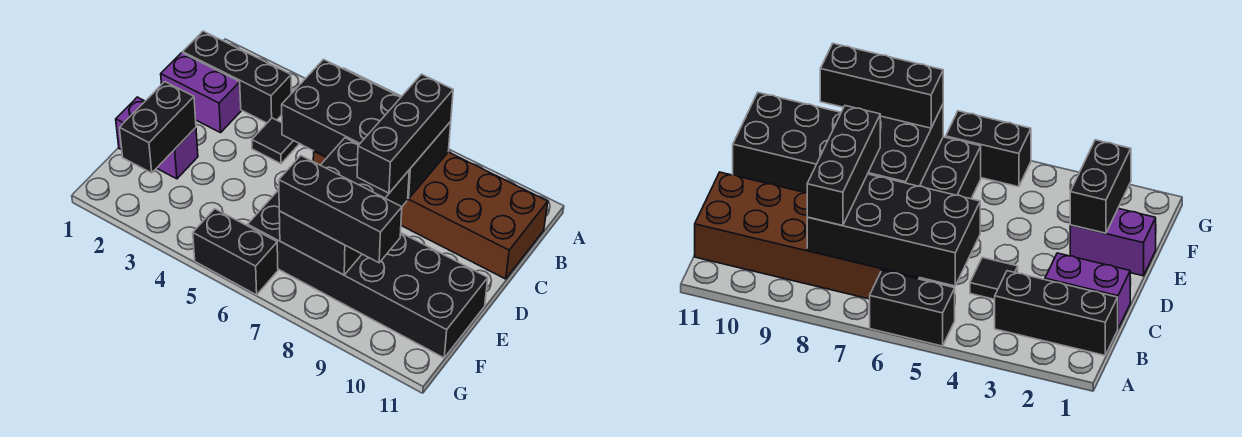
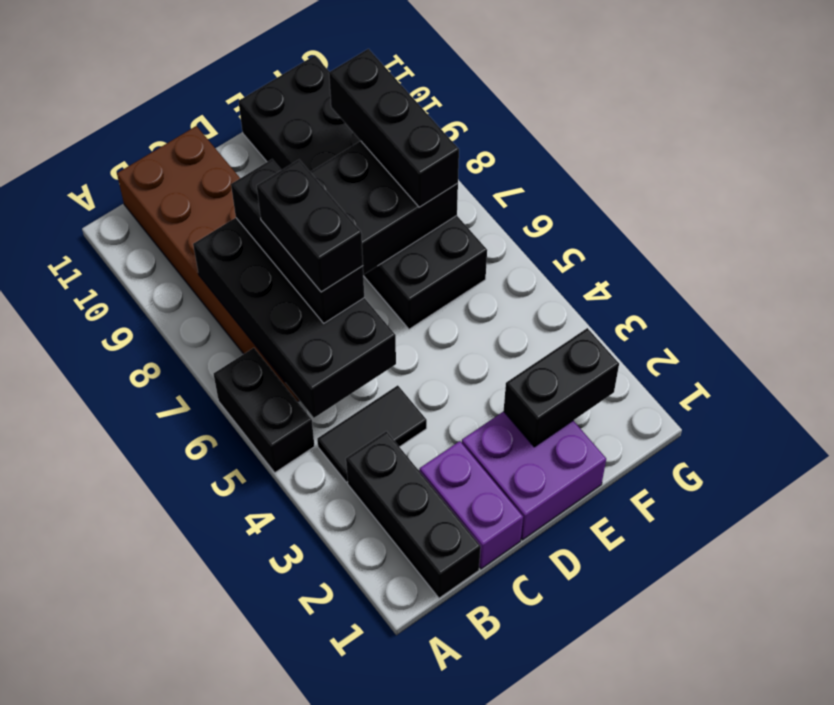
black 1x3 brick [357,74,453,193] -> black 1x3 brick turned to [231,159,364,323]
black 1x1 tile [252,118,299,164] -> black 1x2 tile [317,385,427,482]
purple 1x2 brick [116,97,198,179] -> purple 2x2 brick [462,411,606,540]
black 1x2 brick [193,209,278,295] -> black 1x2 brick moved to [257,160,363,292]

